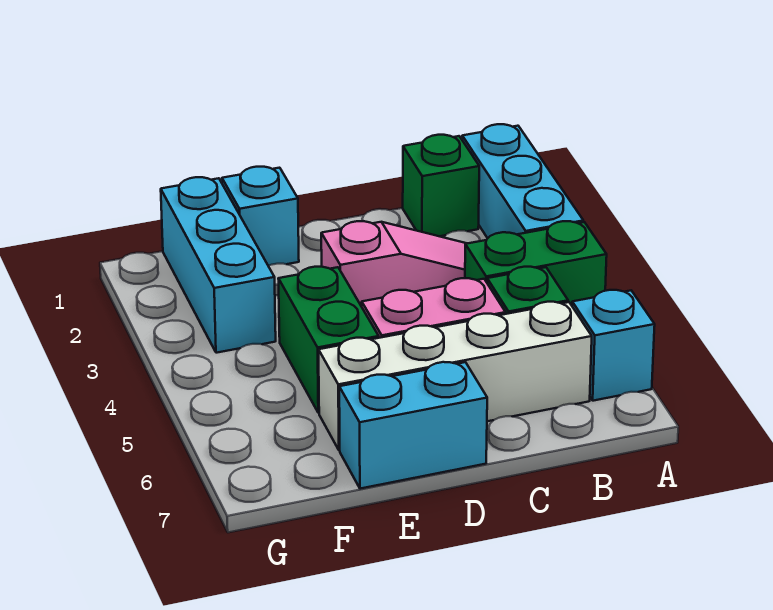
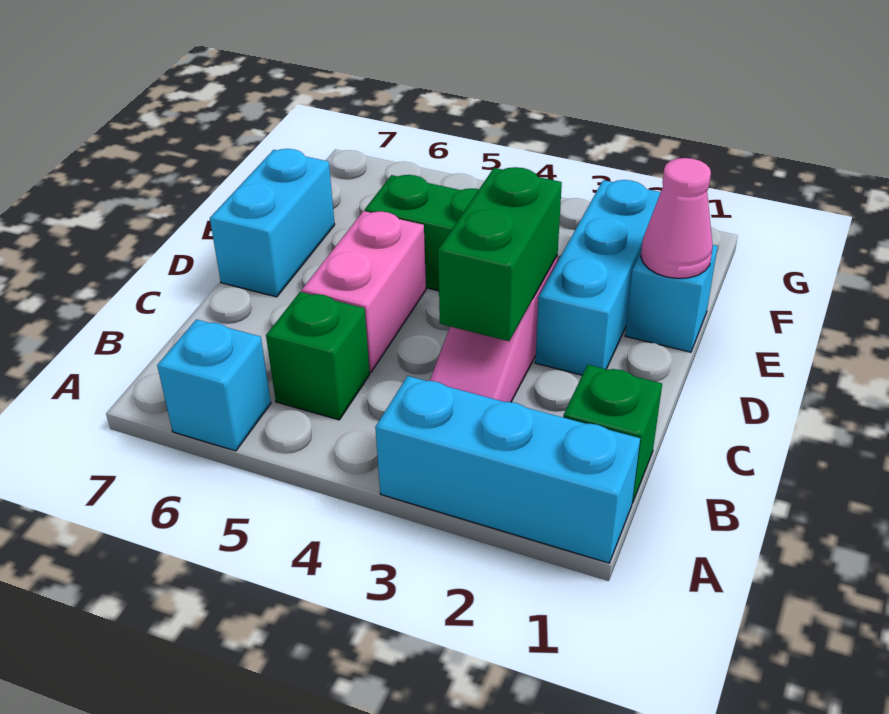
green 1x2 brick [465,221,607,305] -> green 1x2 brick moved to [438,167,562,341]
white 1x4 brick [319,302,592,450] -> none
none -> pink 1x1 cone [641,158,713,278]
cyan 1x3 brick [161,177,276,353] -> cyan 1x3 brick turned to [535,180,661,375]

